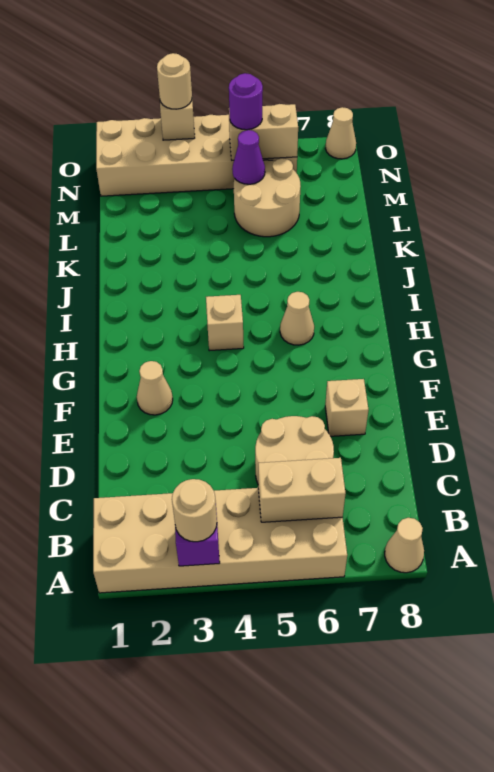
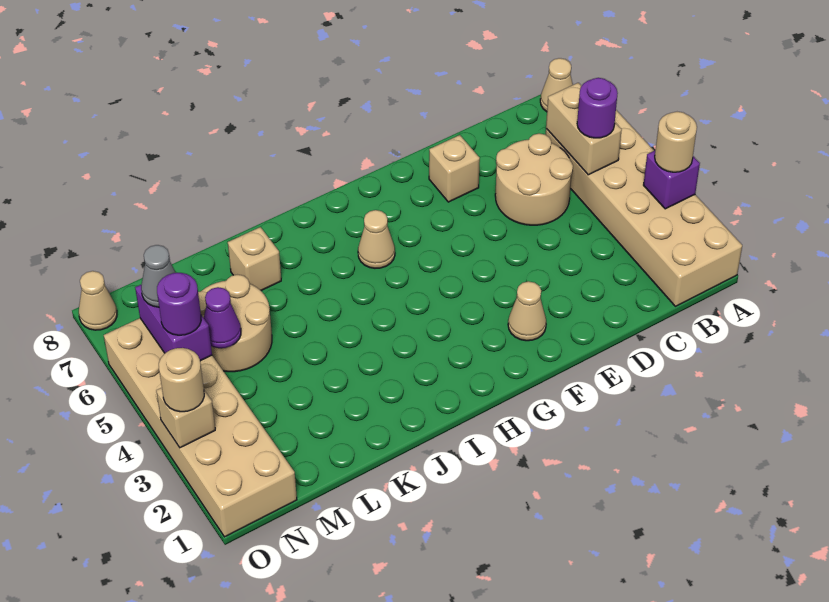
none -> purple 1x1 round brick [577,78,618,138]
tan 1x1 brick [206,295,244,351] -> tan 1x1 brick moved to [228,227,281,291]
tan 1x2 brick [229,104,298,160] -> purple 1x2 brick [135,285,212,361]
none -> grey 1x1 cone [141,245,176,307]

